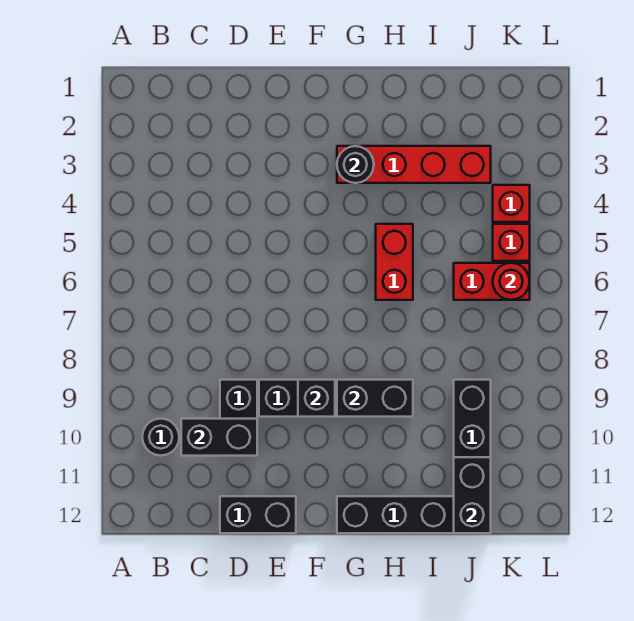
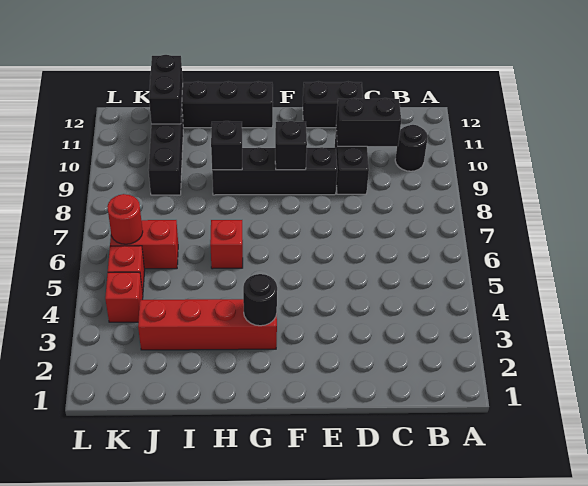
black 1x2 brick [337,380,413,417] -> black 1x1 brick [211,121,242,170]
red 1x2 brick [376,224,413,300] -> red 1x1 brick [210,220,243,269]

